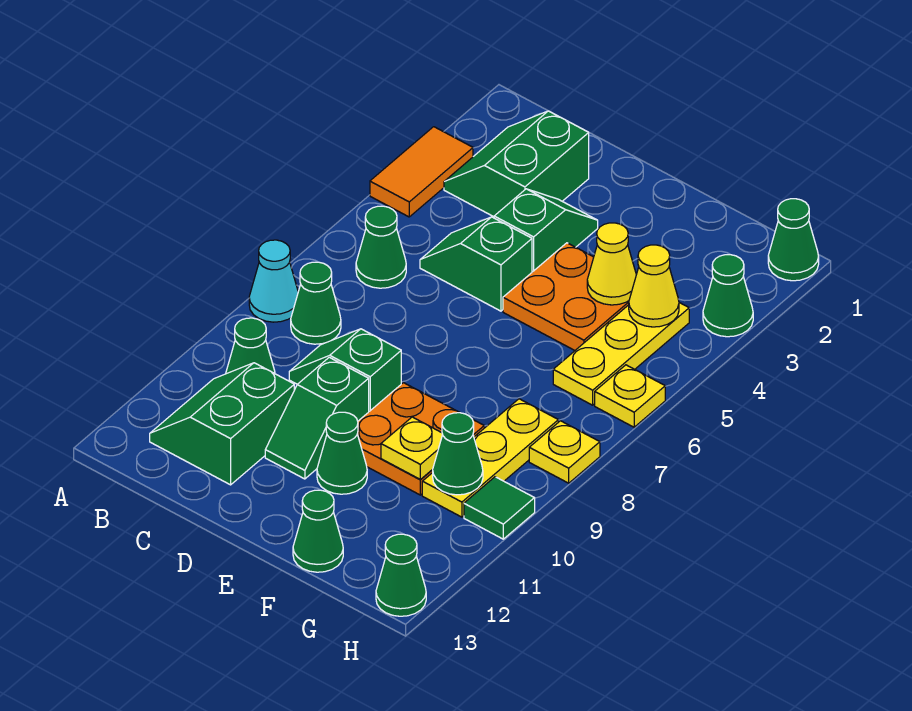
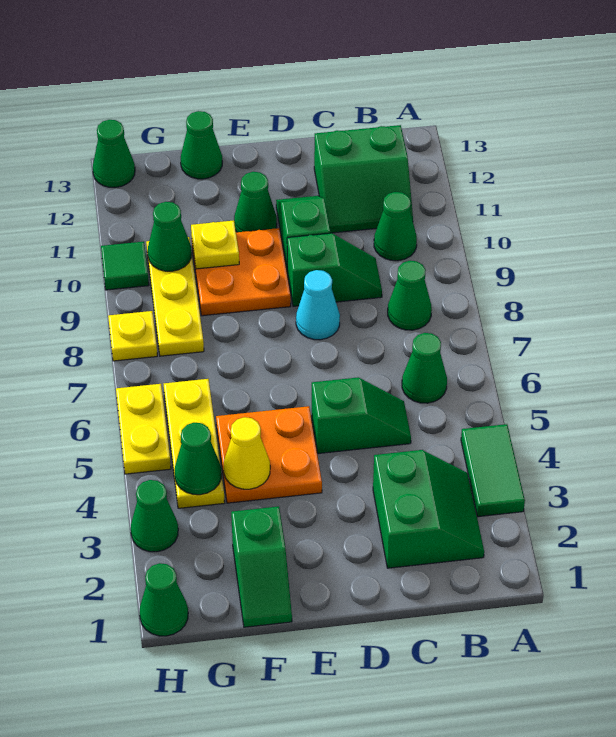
orange 1x2 tile [370,127,473,217] -> green 1x2 tile [461,424,525,517]
cyan 1x1 cone [249,240,298,322] -> cyan 1x1 cone moved to [296,270,340,340]
green 2x2 slope [150,363,294,485] -> green 2x2 slope turned to [314,125,413,233]
green 1x2 slope [494,189,598,272] -> green 1x2 slope moved to [231,506,292,627]
yellow 1x1 cone [629,245,679,327] -> green 1x1 cone [175,423,221,495]
yellow 1x1 plate [595,365,665,427] -> yellow 1x2 plate [116,384,171,474]

